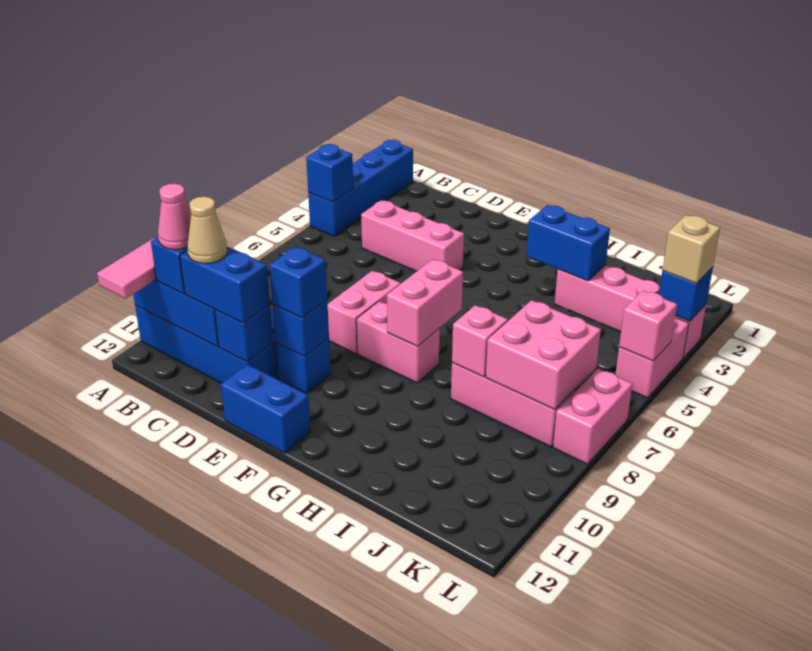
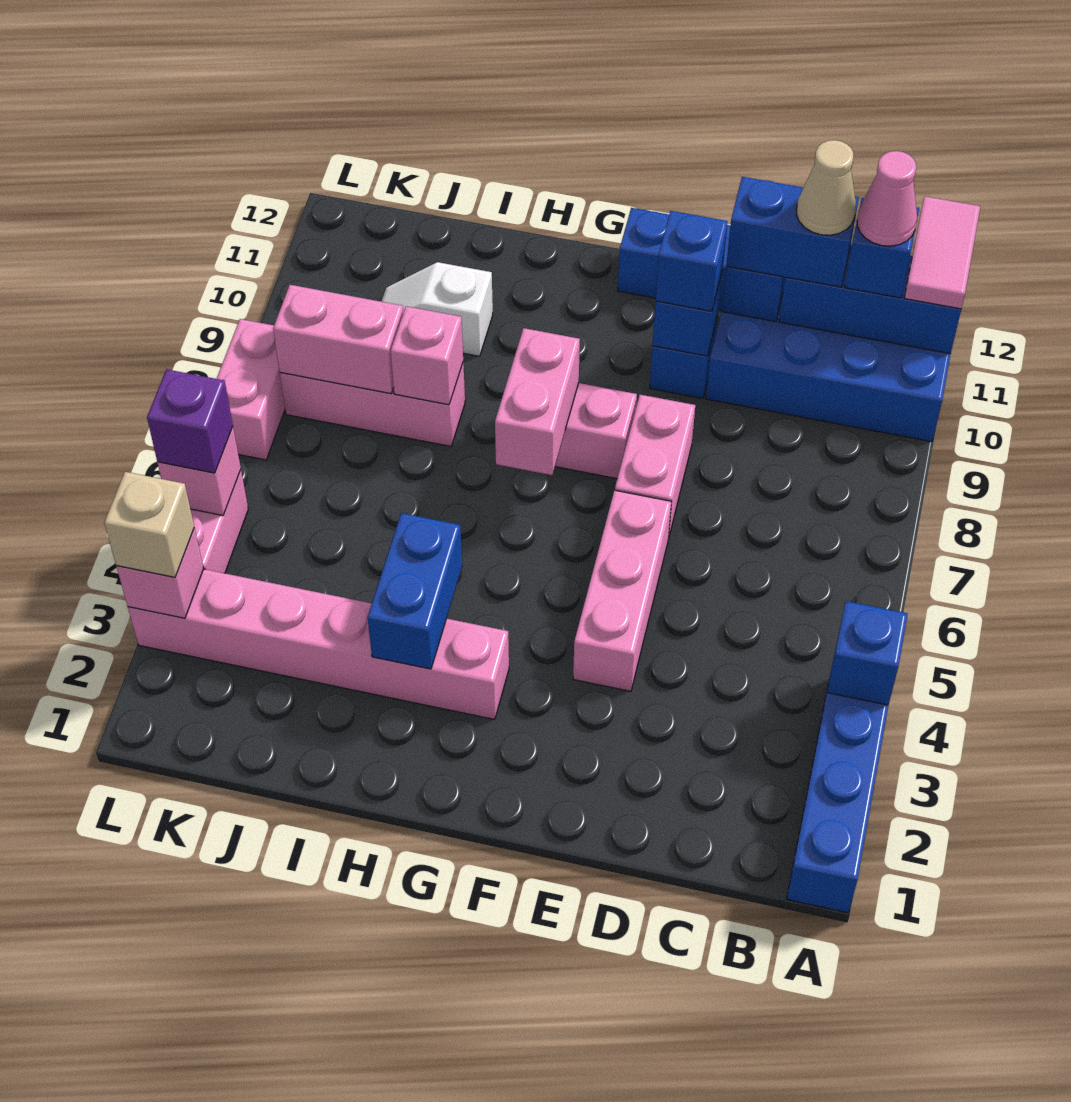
pink 1x3 brick [361,200,464,271] -> pink 1x3 brick turned to [573,490,671,691]
blue 1x2 brick [526,205,610,281] -> blue 1x2 brick turned to [367,513,462,669]
pink 1x4 brick [555,265,706,358] -> pink 1x6 brick [128,569,509,720]
none -> white 1x2 slope [381,262,493,356]
pink 2x2 brick [486,300,601,409] -> pink 1x2 brick [273,285,403,394]
blue 1x1 brick [659,267,713,322] -> pink 1x1 brick [116,528,204,618]
none -> purple 1x1 brick [147,369,233,473]

